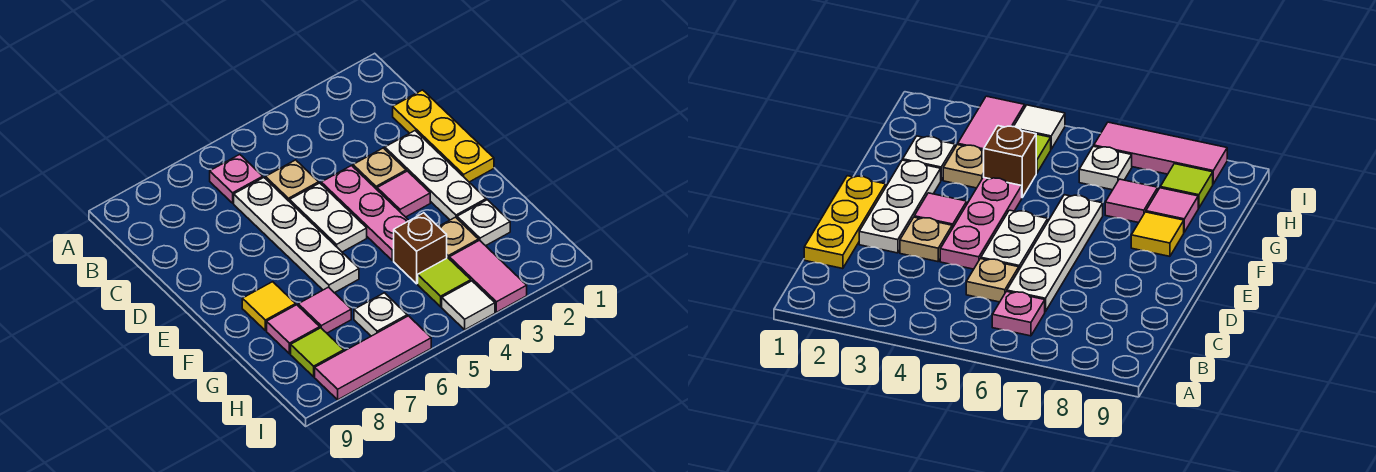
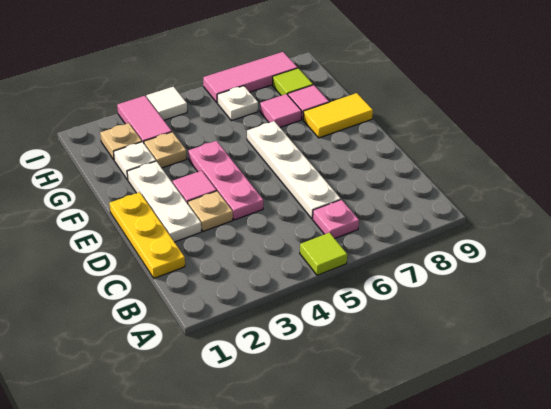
tan 1x1 plate [265,160,319,202] -> tan 1x1 plate moved to [100,123,142,160]
white 1x2 plate [290,183,367,252] -> none
yellow 1x1 tile [242,282,296,331] -> yellow 1x2 tile [303,93,373,138]
brown 1x1 brick [394,213,447,284] -> none
lime 1x1 tile [418,258,471,307] -> lime 1x1 tile moved to [300,233,347,275]

